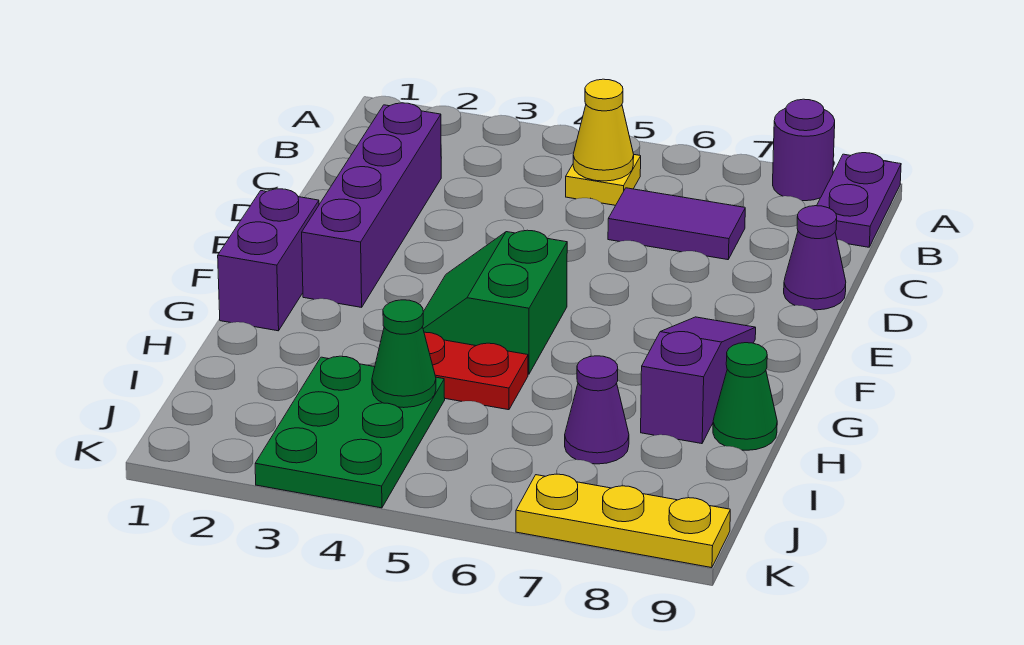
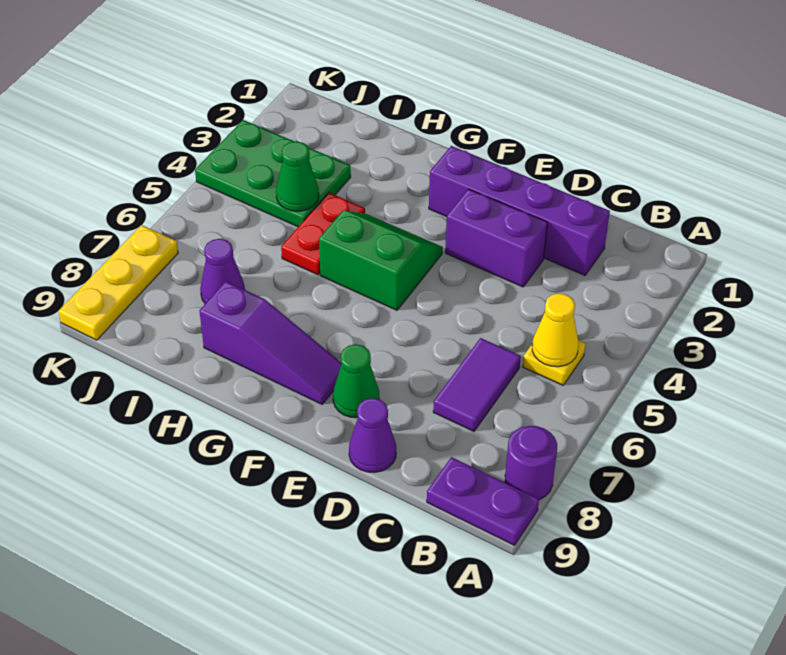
purple 1x2 brick [218,189,319,331] -> purple 1x2 brick moved to [445,189,548,287]
green 1x1 cone [713,343,777,450] -> green 1x1 cone moved to [333,344,379,418]

